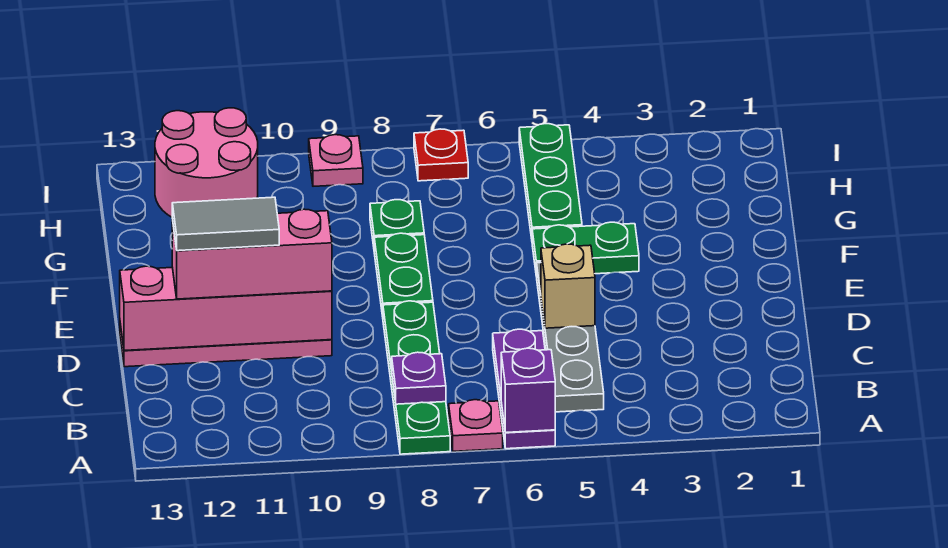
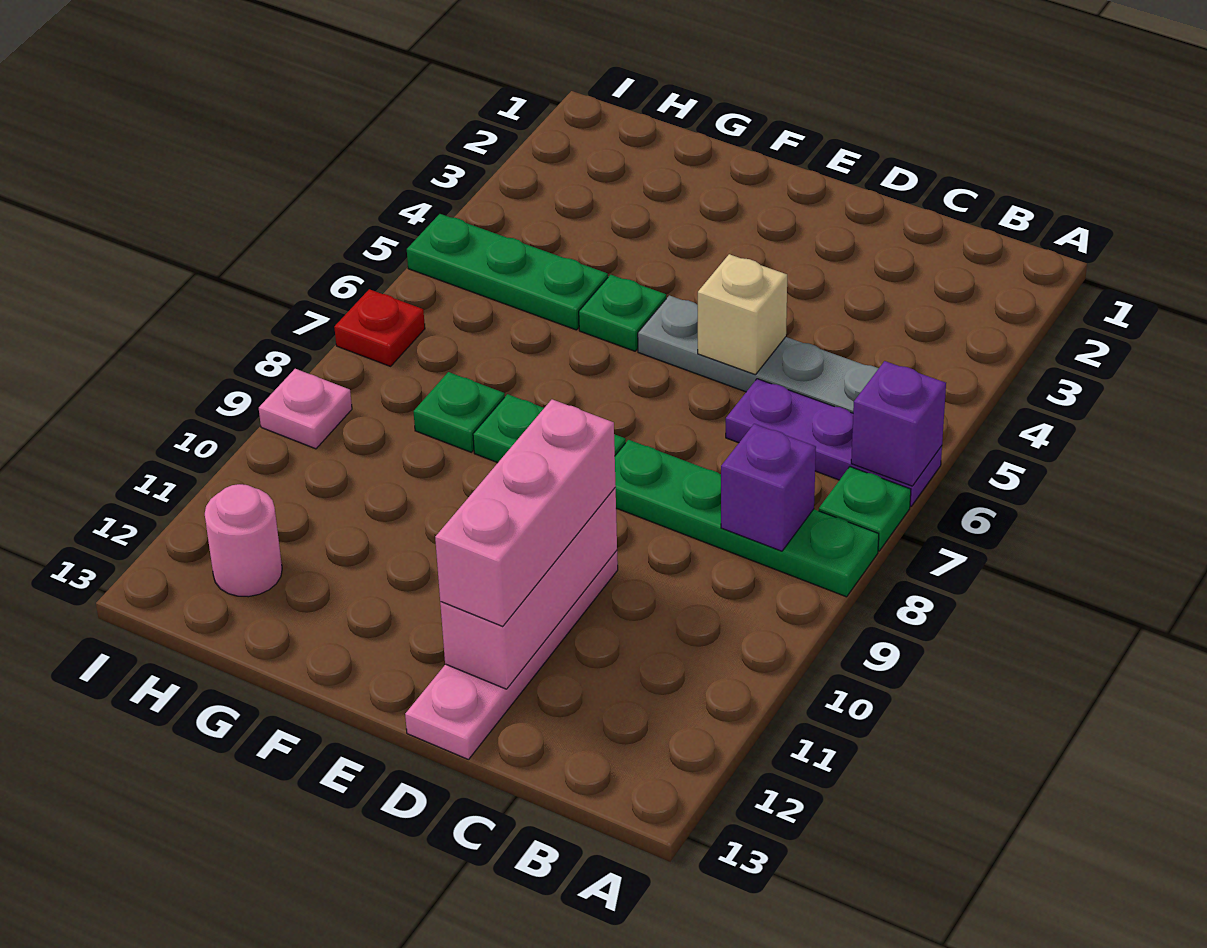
pink 1x1 plate [449,400,503,451] -> green 1x1 plate [819,467,911,551]
purple 1x1 plate [392,352,446,404] -> purple 1x1 brick [721,424,816,551]
pink 1x4 brick [120,266,332,351] -> pink 1x3 brick [440,488,617,689]
grey 1x2 tile [172,197,279,251] -> none
green 1x2 plate [532,222,639,277] -> green 1x1 plate [579,275,666,351]
pink 2x2 round brick [155,108,258,217] -> pink 1x1 round brick [205,484,282,597]

